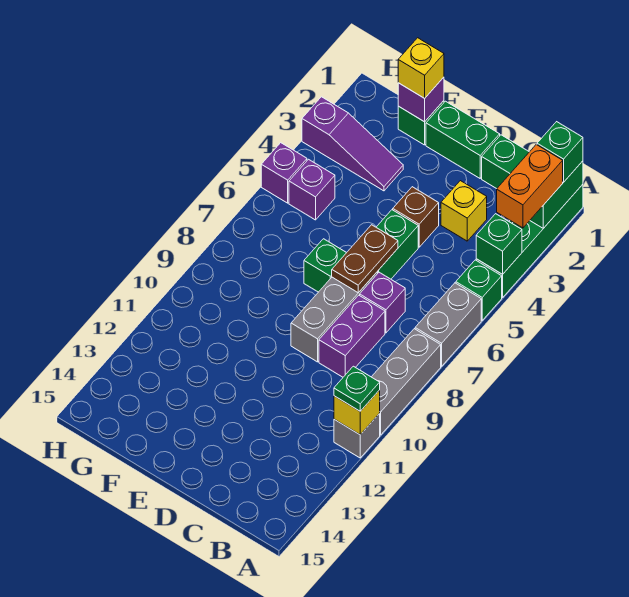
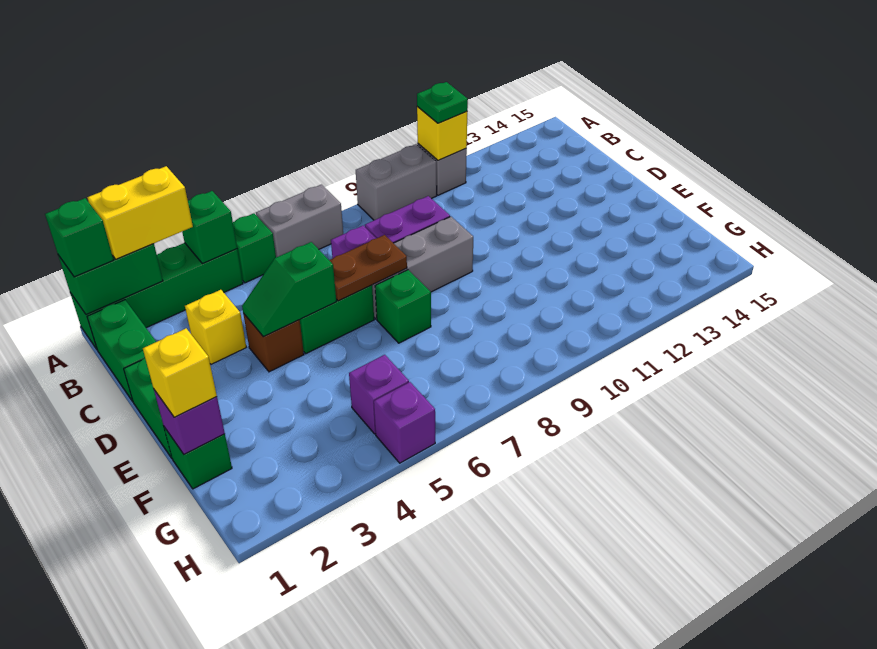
orange 1x2 brick [497,145,563,228] -> yellow 1x2 brick [87,166,193,259]
grey 1x3 brick [372,329,441,435] -> grey 1x2 brick [356,144,437,220]
none -> green 1x2 slope [242,242,336,337]
purple 1x3 slope [302,97,403,191] -> none

